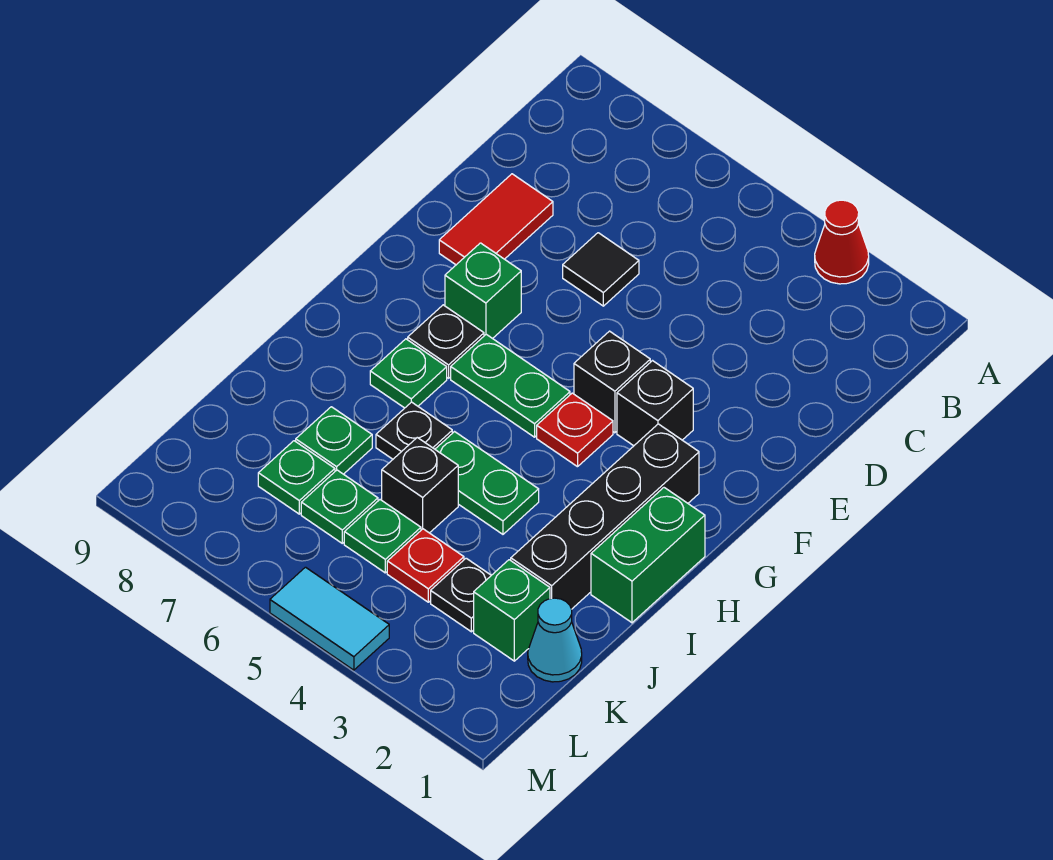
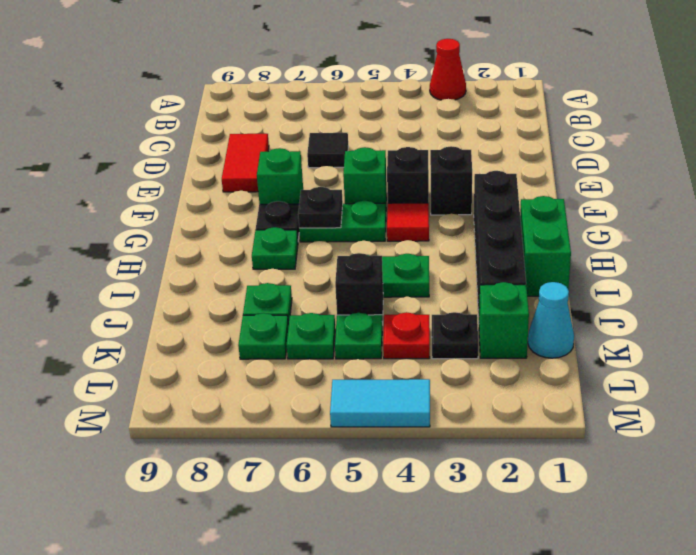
none -> green 1x1 brick [343,147,387,204]
red 1x1 plate [537,393,613,467] -> red 1x1 tile [387,203,429,241]
black 1x1 plate [376,402,452,459] -> black 1x1 plate moved to [298,187,343,228]

